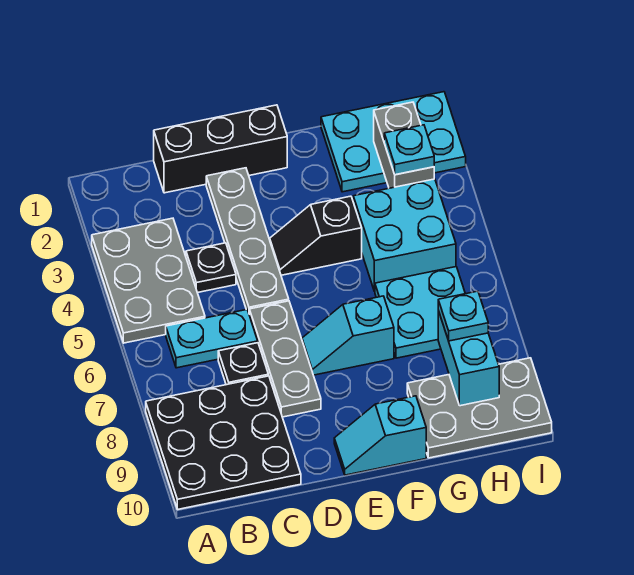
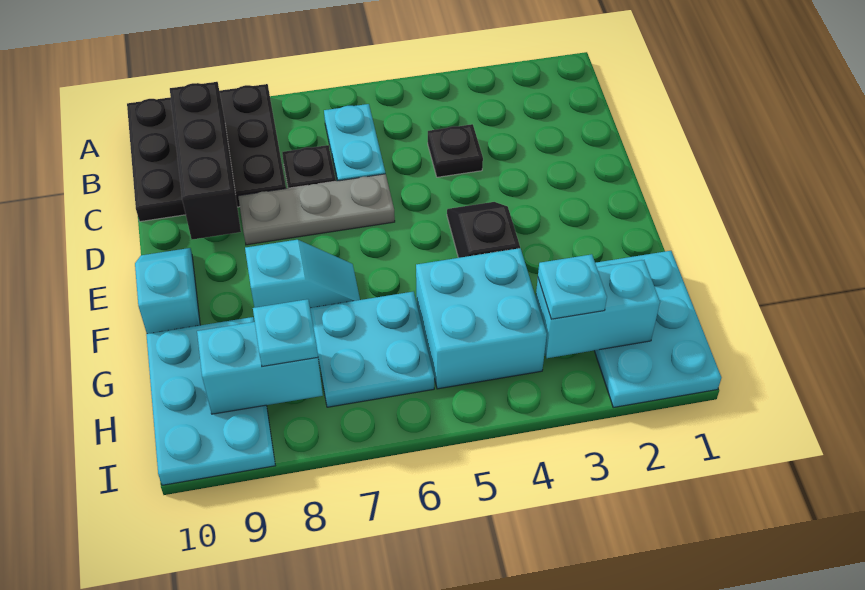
grey 2x3 plate [92,218,205,343] -> none
black 1x3 brick [154,105,287,193] -> black 1x3 brick moved to [170,82,241,239]
grey 1x4 plate [206,168,289,313] -> none
cyan 1x2 slope [302,296,394,375] -> cyan 1x2 slope turned to [245,240,360,308]
grey 2x3 plate [407,358,552,458] -> cyan 2x3 plate [146,317,275,485]
grey 1x2 brick [374,102,434,188] -> cyan 1x2 brick [536,260,660,358]

